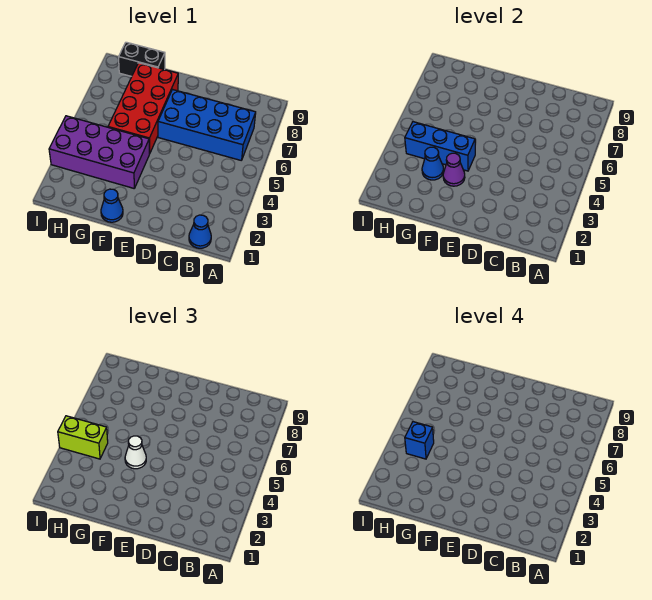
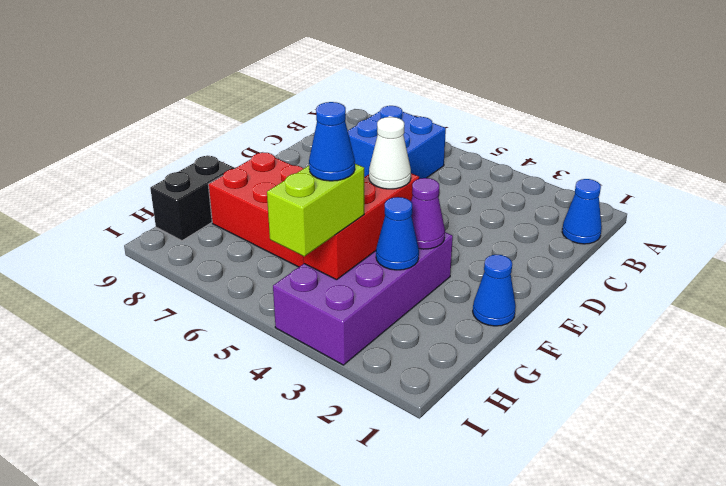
blue 2x4 brick [158,90,256,160] -> blue 2x2 brick [348,106,446,179]
blue 1x3 brick [405,122,475,171] -> red 1x3 brick [303,173,419,280]
blue 1x1 brick [405,422,434,459] -> blue 1x1 cone [309,102,355,181]

